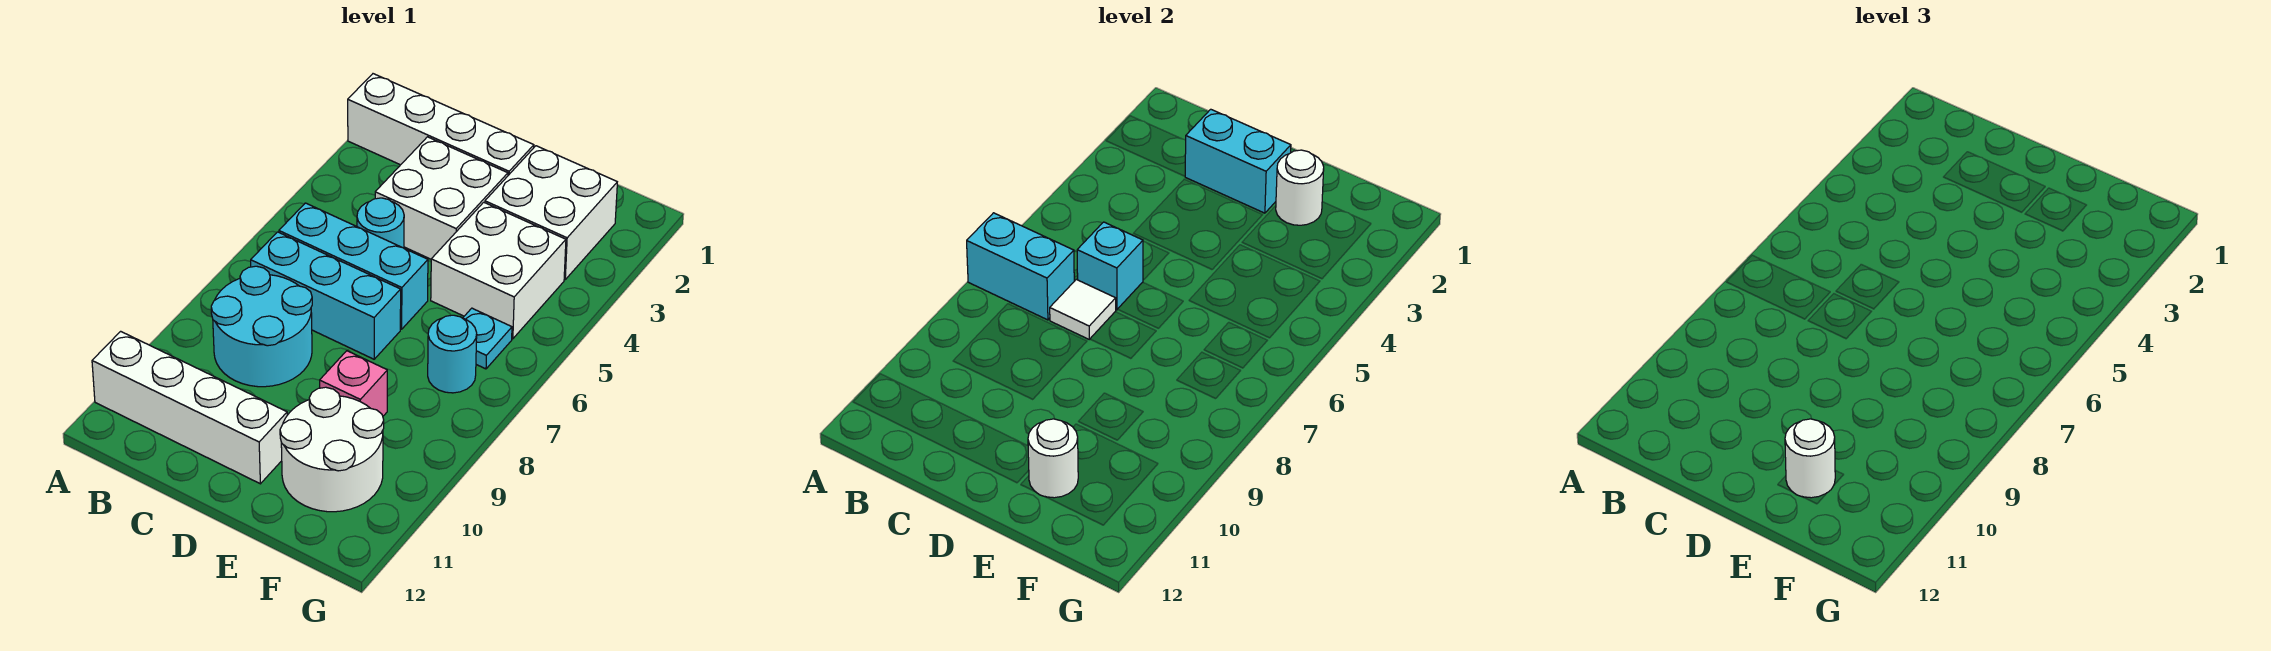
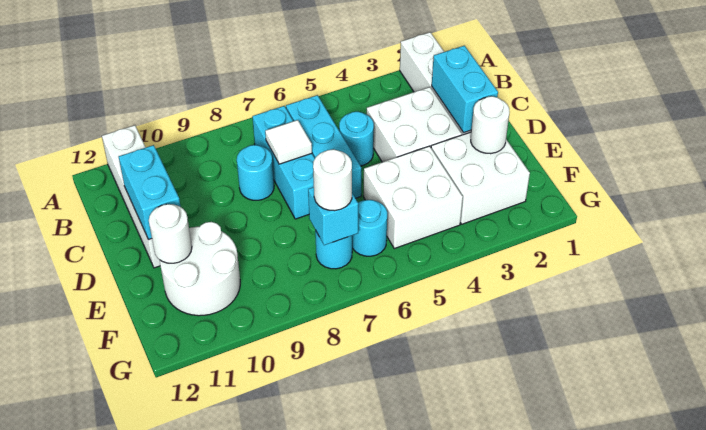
cyan 1x2 brick [967,213,1074,320] -> cyan 1x2 brick moved to [119,145,181,240]
cyan 2x2 round brick [211,266,312,387] -> cyan 1x1 round brick [237,145,274,200]
cyan 1x1 brick [1077,222,1143,310] -> cyan 1x1 brick moved to [308,187,358,245]
pink 1x1 brick [320,351,387,416] -> none
white 1x1 round brick [1785,419,1835,498] -> white 1x1 round brick moved to [313,149,352,211]
cyan 1x1 plate [463,308,512,369] -> cyan 1x1 round brick [352,200,387,256]

